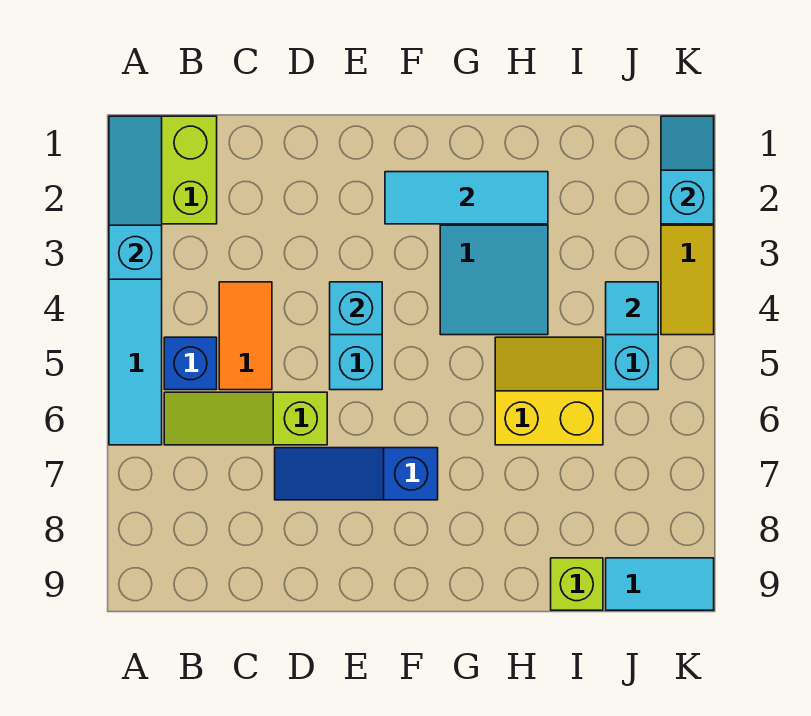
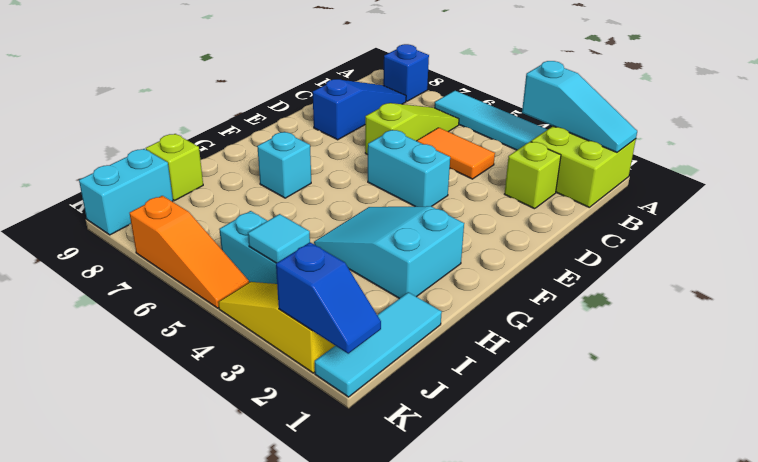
blue 1x1 brick [164,337,217,390] -> blue 1x1 brick moved to [383,44,429,101]
none -> lime 1x1 brick [505,142,561,209]
blue 1x3 slope [275,448,438,500] -> blue 1x3 slope moved to [313,79,406,140]
cyan 1x1 brick [330,282,382,335] -> cyan 1x1 brick moved to [257,132,311,198]
cyan 1x3 tile [385,172,548,224] -> cyan 1x3 tile moved to [315,292,442,397]
yellow 2x2 slope [495,337,603,445] -> none
cyan 1x2 tile [606,558,714,610] -> cyan 1x2 brick [79,149,173,235]
cyan 1x2 slope [661,116,714,224] -> blue 1x2 slope [276,242,381,354]
none -> orange 1x3 slope [130,196,249,308]

